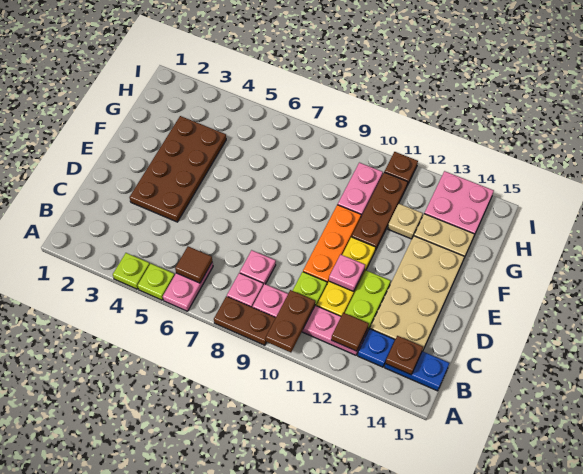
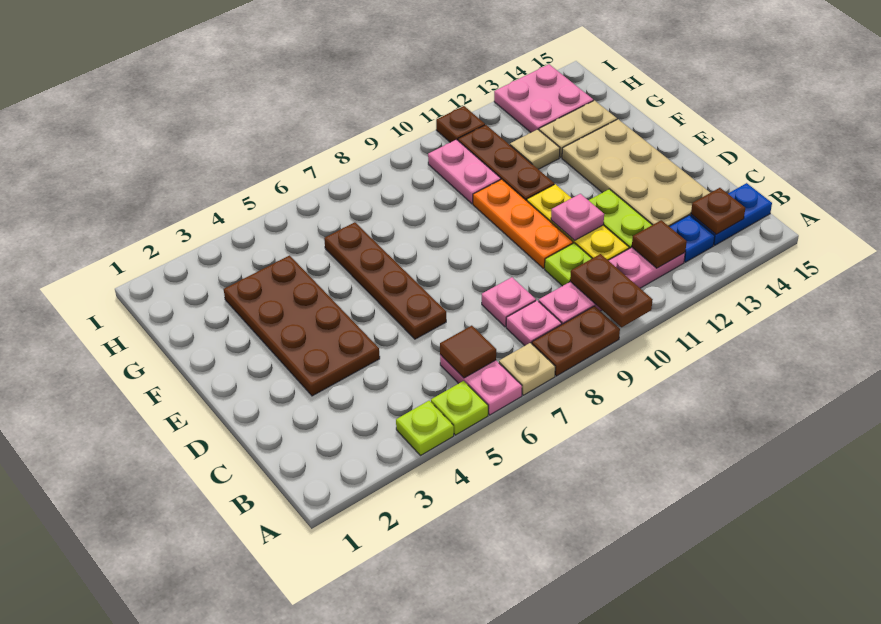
none -> tan 1x1 plate [499,343,555,395]
none -> brown 1x4 plate [324,222,446,339]

